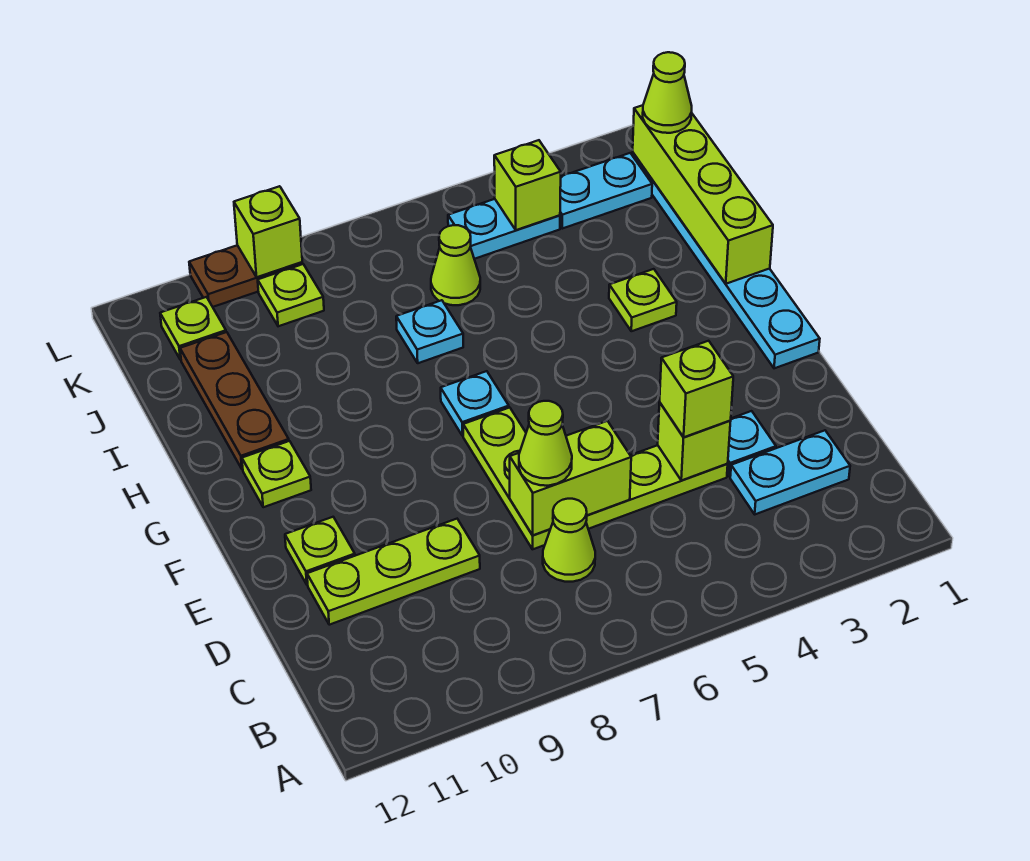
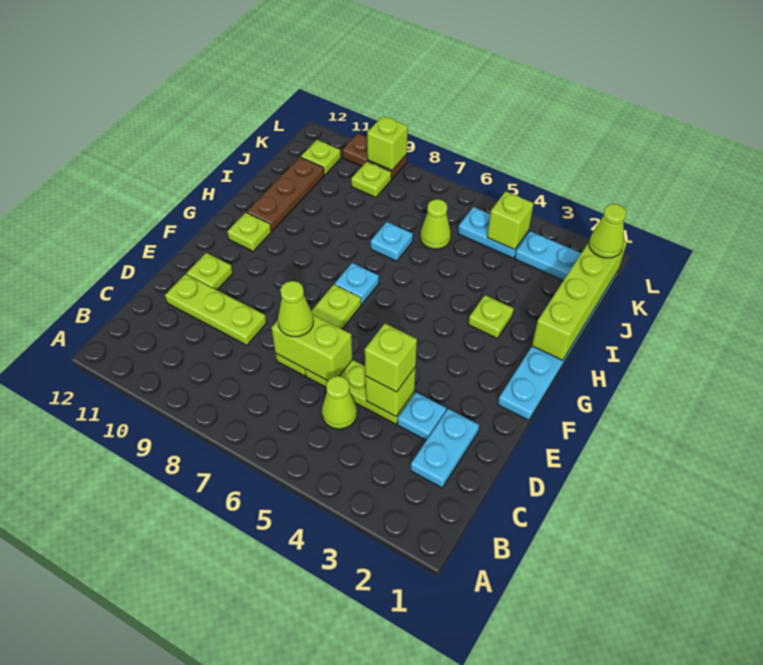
cyan 1x2 plate [730,430,850,514] -> cyan 1x2 plate turned to [411,409,479,488]
lime 1x1 cone [543,499,595,582] -> lime 1x1 cone moved to [322,376,357,429]

